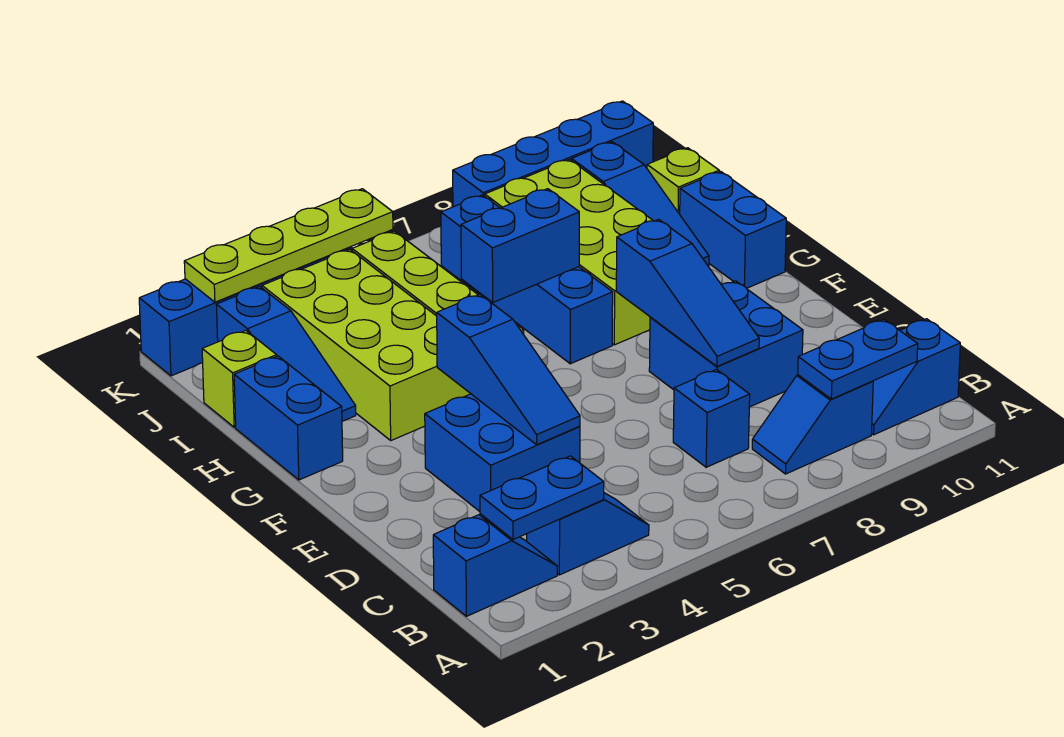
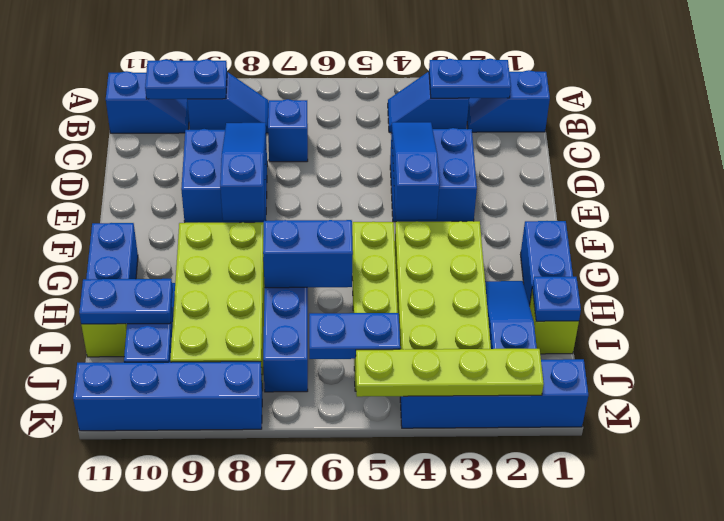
none -> blue 1x1 plate [532,277,581,321]
none -> blue 1x2 plate [79,279,173,324]
none -> blue 1x2 plate [309,313,400,359]

